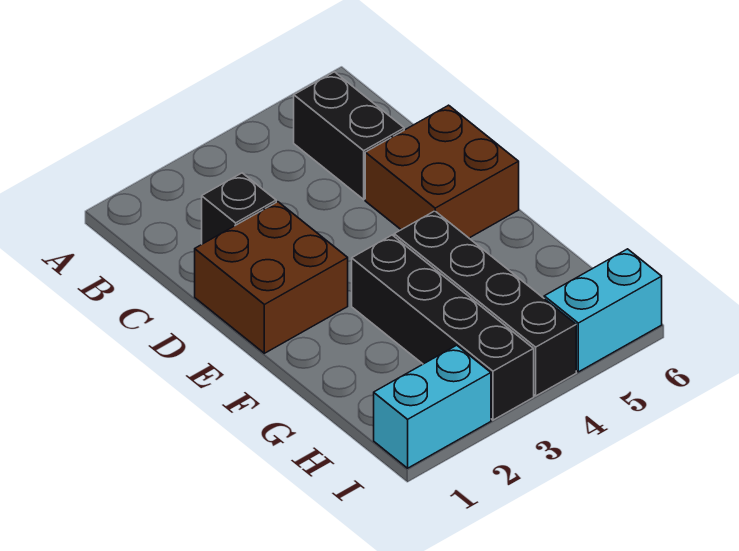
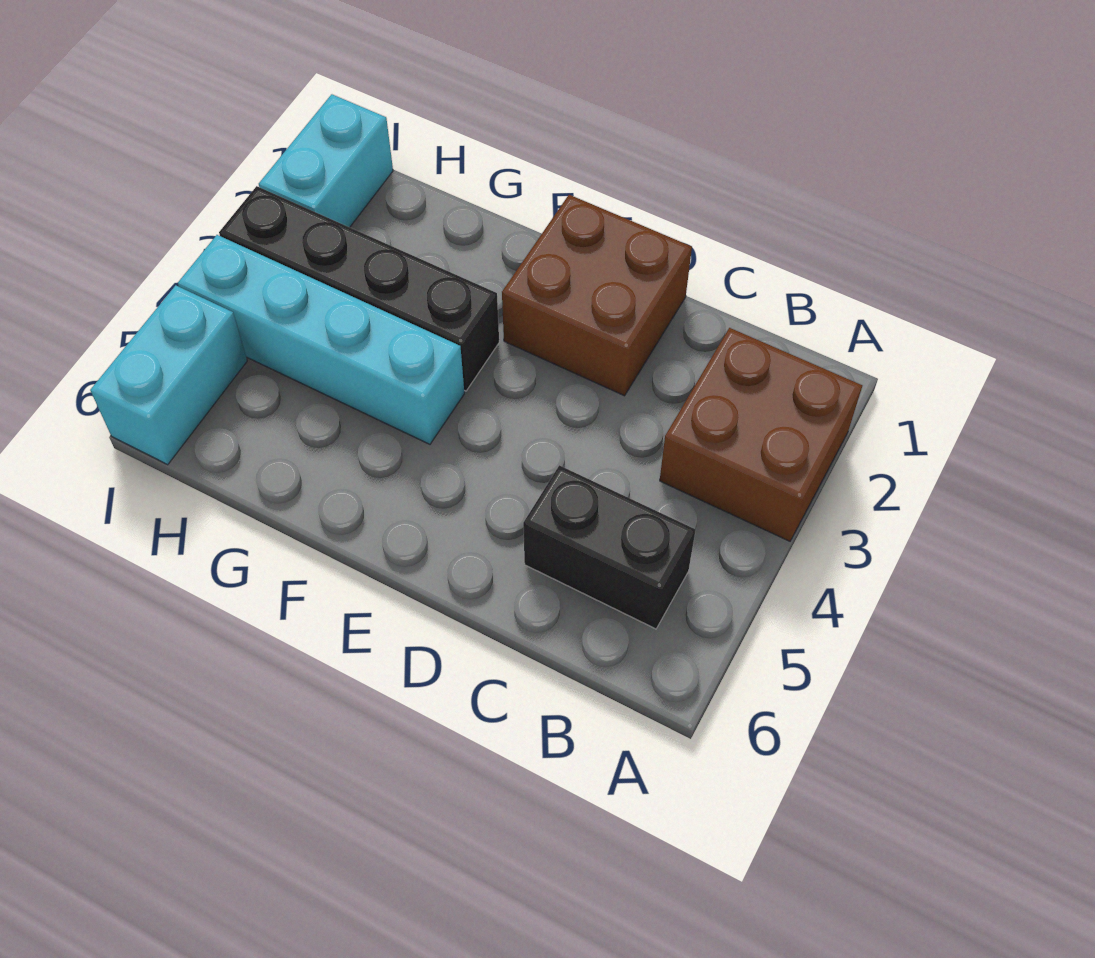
black 1x1 brick [202,173,276,244] -> none
brown 2x2 brick [365,105,519,238] -> brown 2x2 brick moved to [660,328,862,541]
black 1x4 brick [394,211,576,396] -> cyan 1x4 brick [178,235,464,444]

